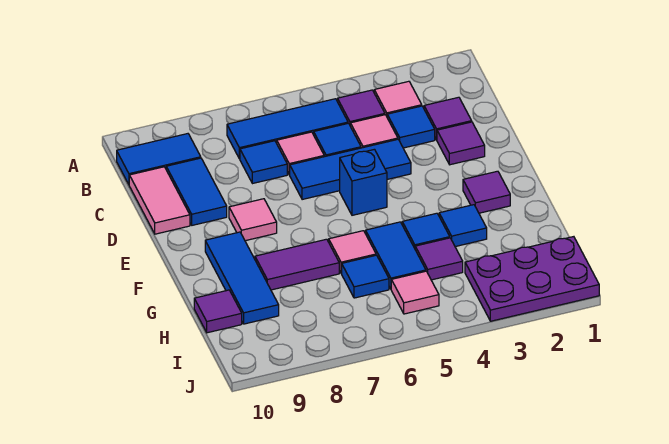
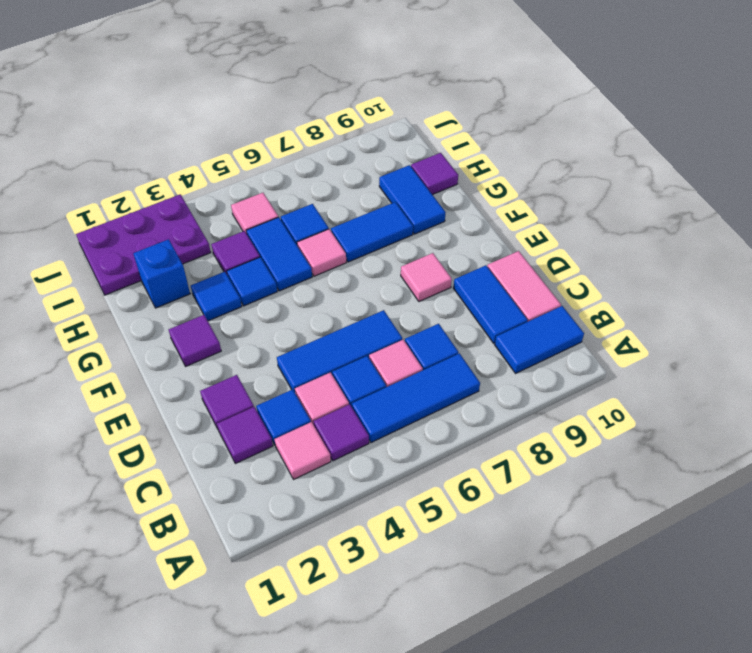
blue 1x1 brick [340,149,387,215] -> blue 1x1 brick moved to [133,239,190,308]
blue 1x3 tile [205,232,279,324] -> blue 1x2 tile [379,165,446,234]
purple 1x2 tile [255,239,339,290] -> blue 1x2 tile [331,202,413,262]

